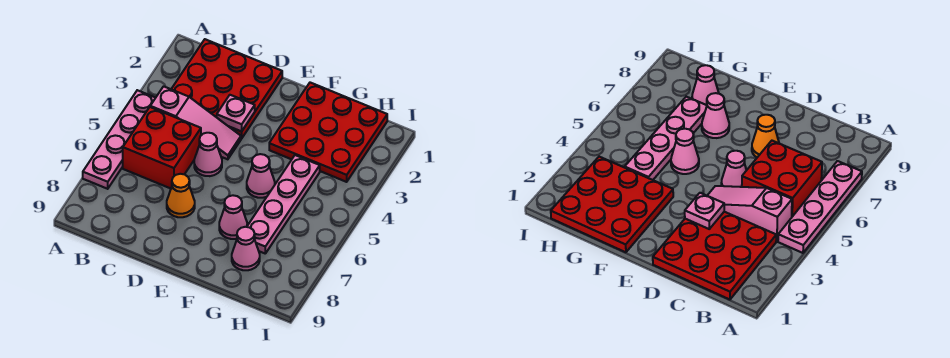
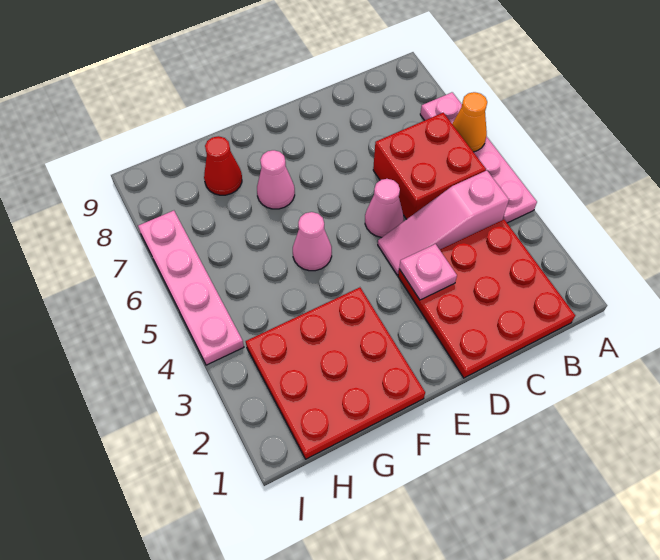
orange 1x1 cone [167,174,195,217] -> orange 1x1 cone moved to [452,92,487,152]
pink 1x4 plate [247,155,320,253] -> pink 1x4 plate moved to [138,211,244,365]
pink 1x1 cone [232,227,260,270] -> red 1x1 cone [204,136,242,195]

